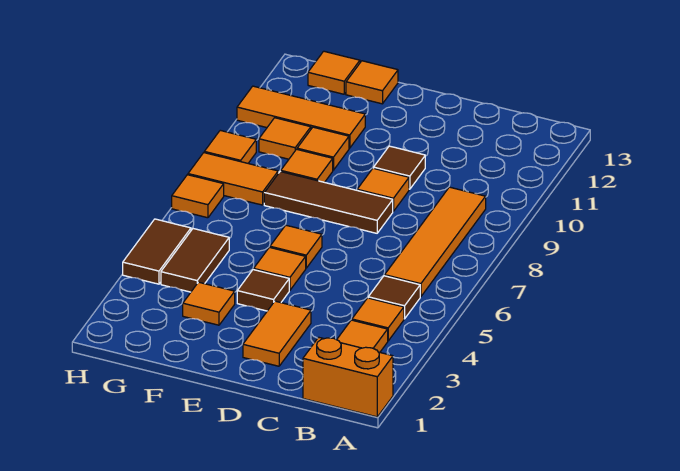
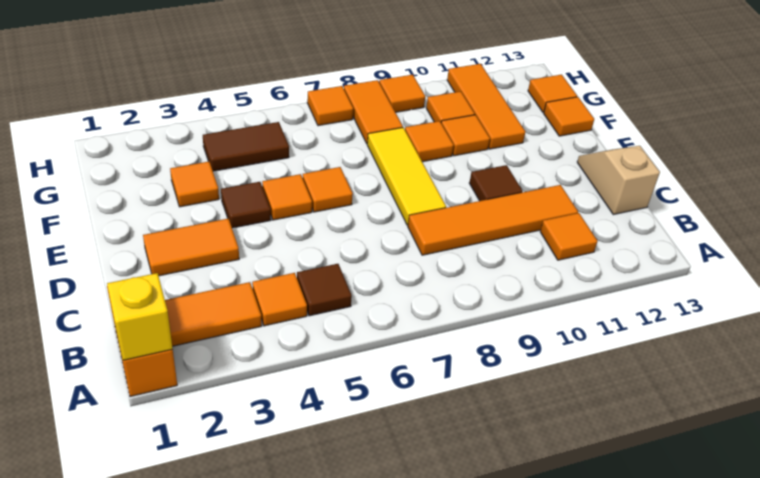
none -> yellow 1x1 brick [107,273,173,360]
orange 1x4 tile [385,187,486,297] -> orange 1x4 tile moved to [408,185,578,255]
none -> tan 1x2 slope [577,146,660,215]
brown 1x3 tile [264,171,393,233] -> yellow 1x3 tile [367,128,446,225]
orange 1x1 tile [357,168,409,211] -> orange 1x1 tile moved to [540,213,598,260]
brown 1x2 tile [123,219,191,284] -> none

